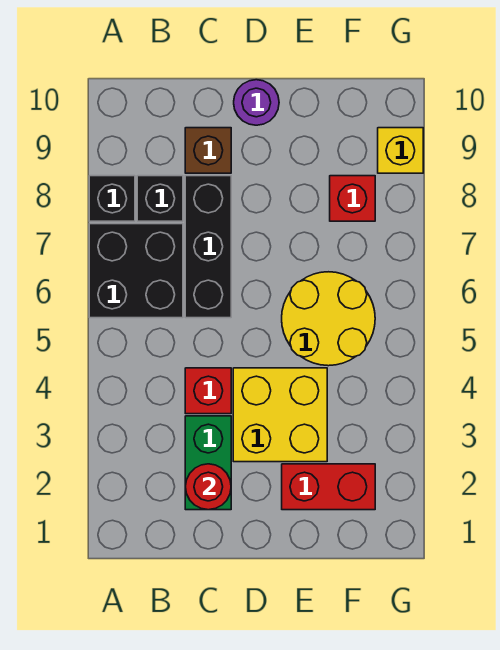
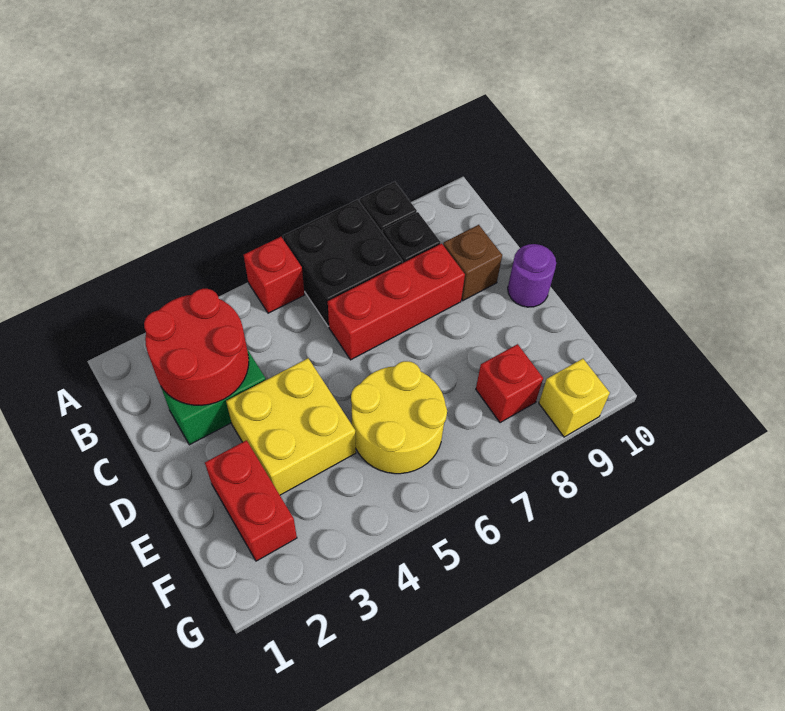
red 1x1 round brick [185,464,231,510] -> red 2x2 round brick [144,289,249,405]
red 1x1 brick [185,368,231,414] -> red 1x1 brick moved to [244,237,305,313]
black 1x3 brick [185,176,231,318] -> red 1x3 brick [328,244,465,360]

